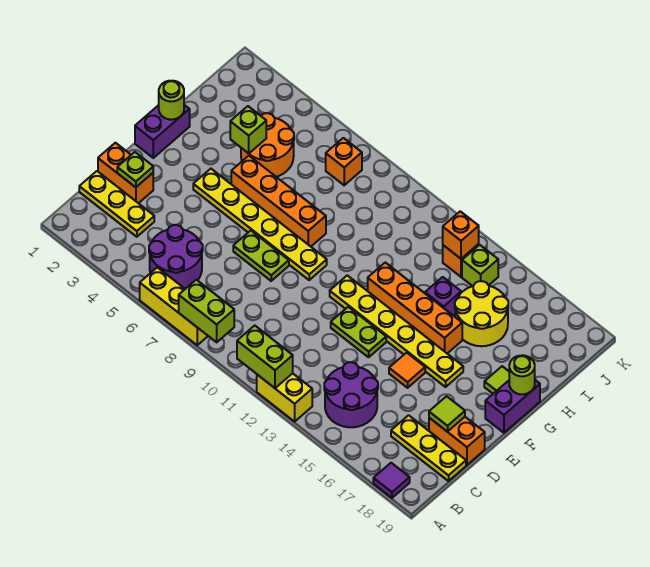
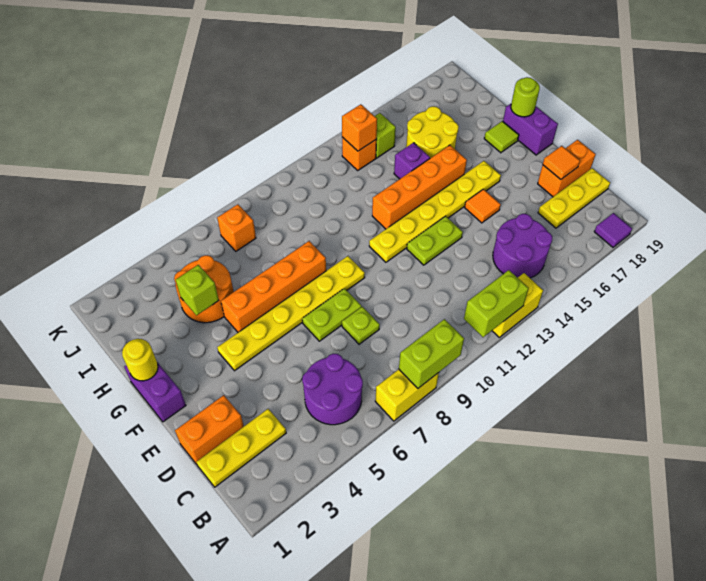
yellow 1x3 brick [140,267,208,345] -> yellow 1x2 brick [375,369,439,421]
lime 1x1 plate [117,152,153,187] -> lime 1x1 plate moved to [342,307,380,344]
lime 1x1 tile [429,396,465,432] -> orange 1x1 tile [543,146,580,179]
lime 1x1 round brick [159,81,184,120] -> yellow 1x1 round brick [122,339,158,381]

